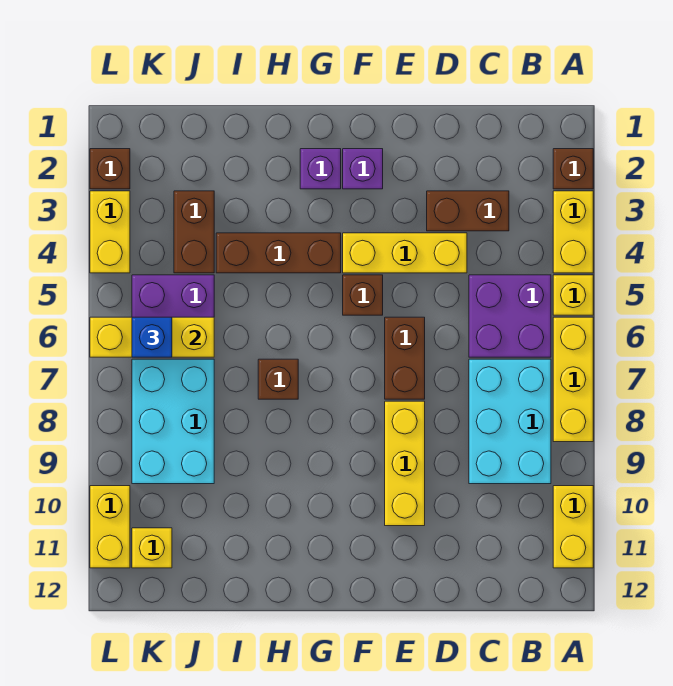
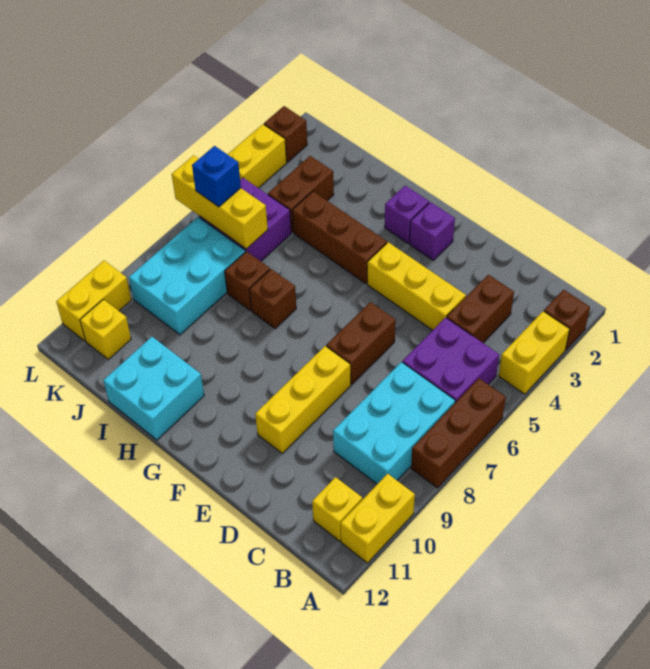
yellow 1x1 brick [553,275,593,315] -> yellow 1x1 brick moved to [312,477,362,541]
yellow 1x3 brick [553,317,593,442] -> brown 1x3 brick [411,378,506,488]
brown 1x2 brick [427,191,509,231] -> brown 1x2 brick turned to [447,275,514,343]
brown 1x1 brick [343,275,383,315] -> brown 1x1 brick moved to [225,251,270,310]
none -> cyan 2x2 brick [103,337,204,440]

